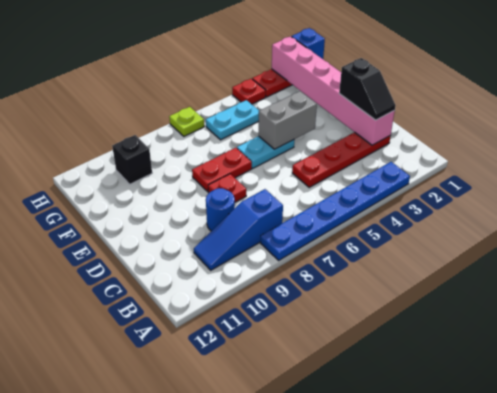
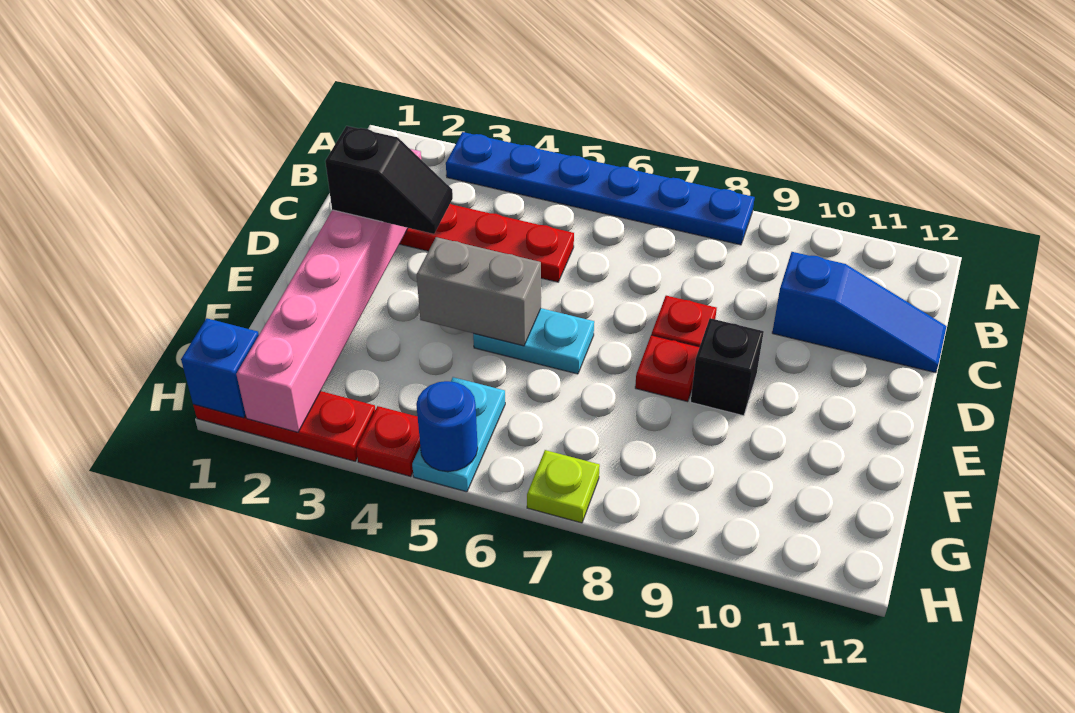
blue 1x3 slope [194,189,283,270] -> blue 1x3 slope moved to [772,252,947,373]
black 1x2 slope [339,58,395,120] -> black 1x2 slope turned to [325,126,453,234]
blue 1x1 round brick [206,188,235,231] -> blue 1x1 round brick moved to [416,381,478,472]
red 1x2 plate [192,148,252,192] -> red 1x1 plate [635,335,699,402]
cyan 1x2 plate [206,100,259,140] -> cyan 1x2 plate turned to [412,377,505,492]
black 1x1 brick [112,135,152,184] -> black 1x1 brick moved to [691,318,764,416]

